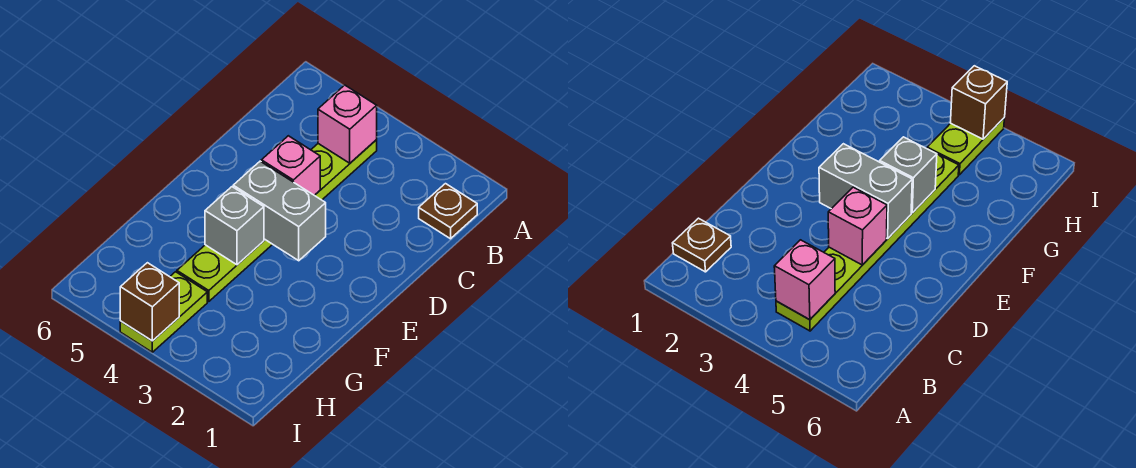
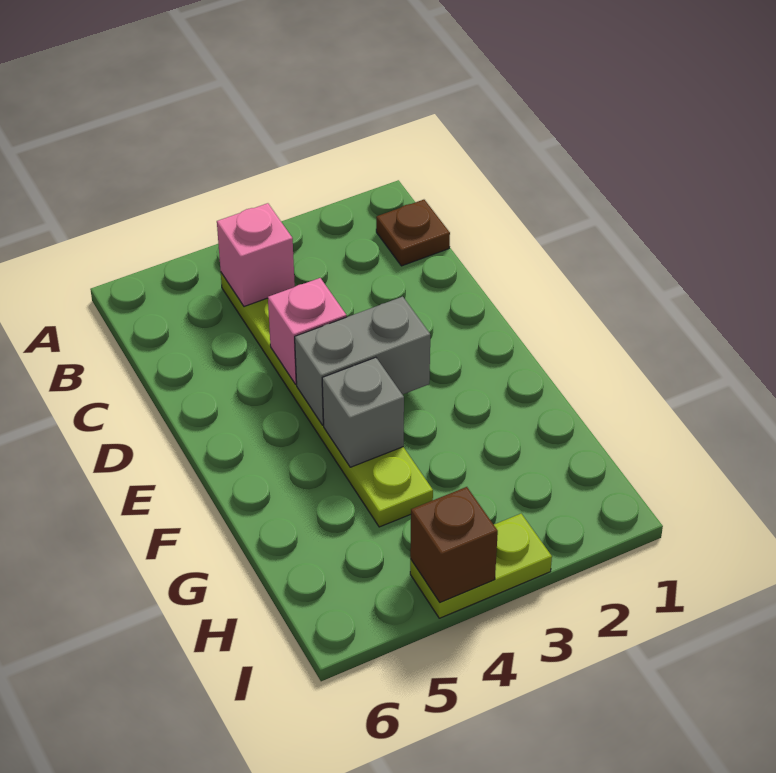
lime 1x2 plate [120,272,207,352] -> lime 1x2 plate turned to [410,514,552,618]

